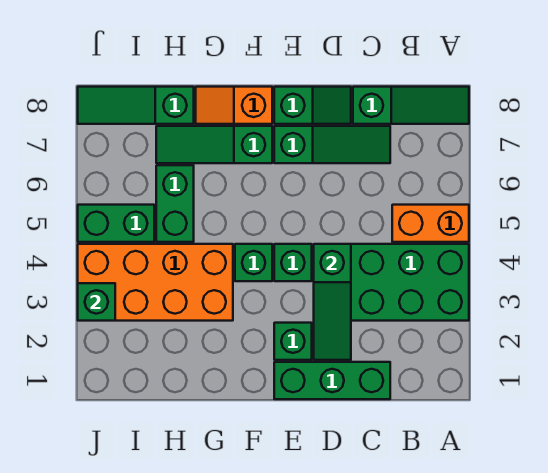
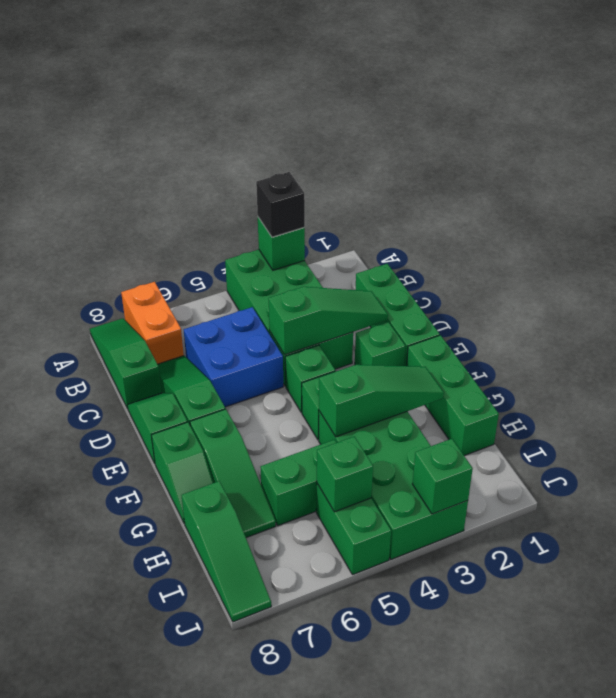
none -> green 1x1 brick [258,217,305,270]
none -> black 1x1 brick [256,172,305,237]
orange 1x2 brick [392,205,469,242] -> orange 1x2 brick moved to [121,282,184,364]
none -> blue 2x2 brick [184,307,283,407]
none -> green 1x3 brick [407,335,499,456]
orange 1x2 slope [196,87,272,124] -> green 1x2 slope [151,422,213,524]
none -> green 1x3 slope [319,365,444,437]
orange 2x4 brick [78,244,233,321] -> green 2x4 brick [319,411,468,559]
none -> green 1x1 brick [317,437,373,512]

